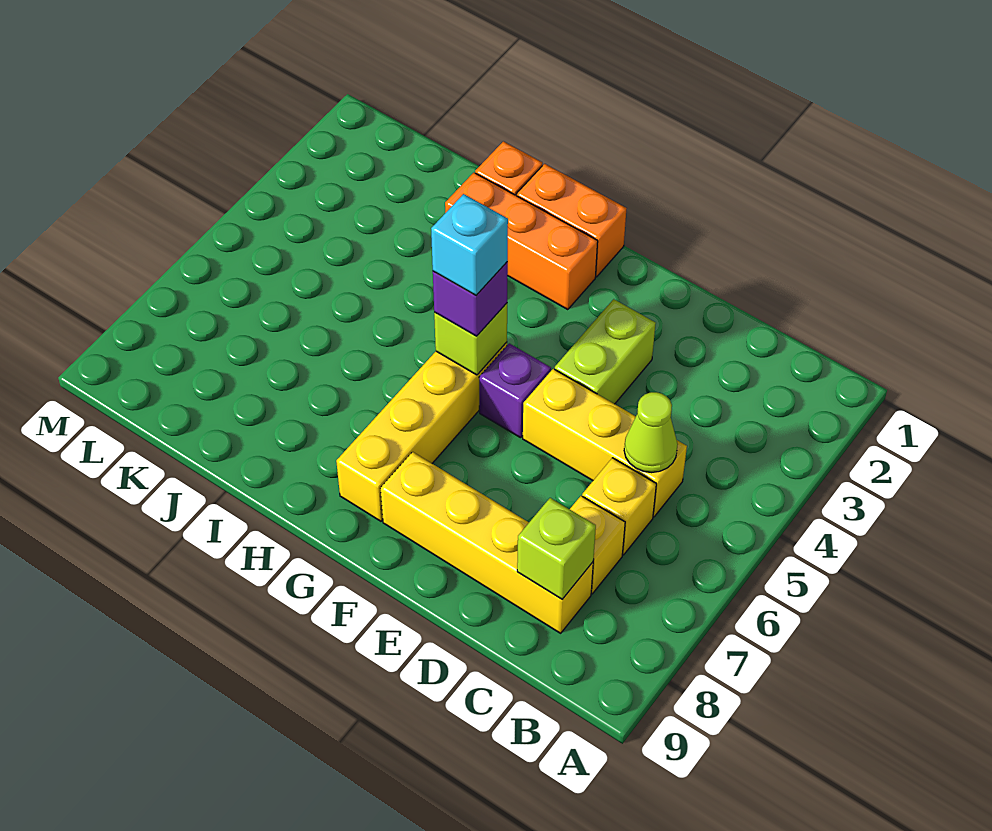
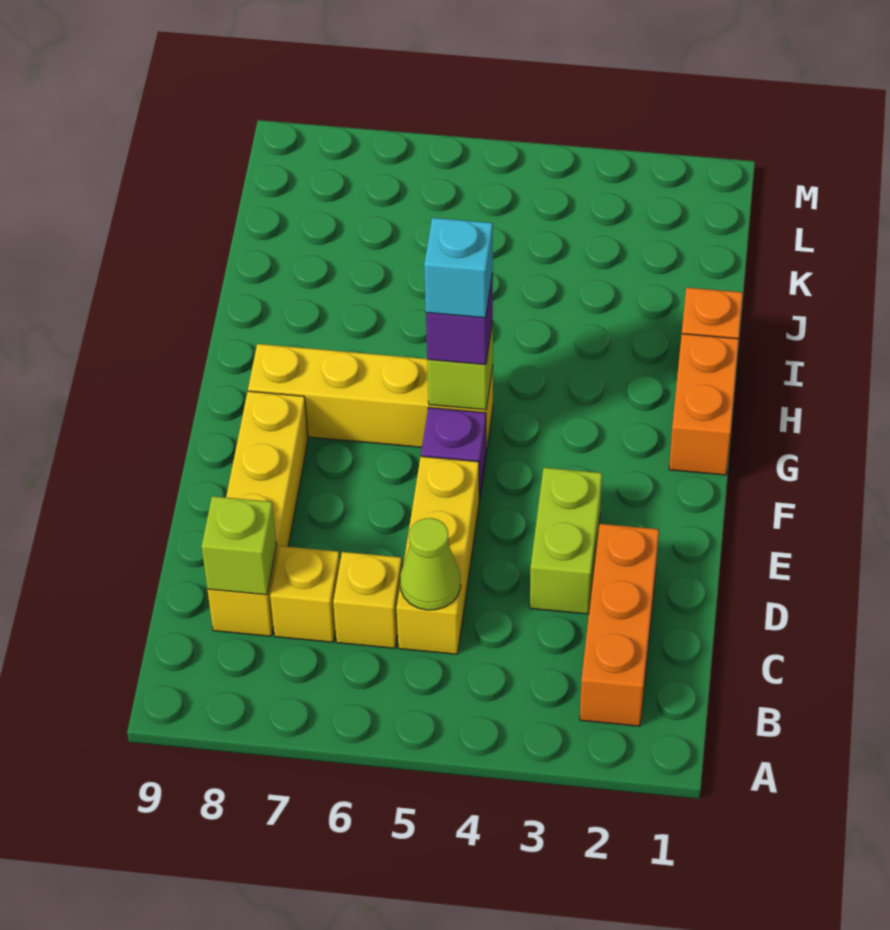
lime 1x2 brick [555,299,656,404] -> lime 1x2 brick turned to [530,468,602,614]
orange 1x3 brick [445,173,598,310] -> orange 1x3 brick moved to [580,524,659,726]

